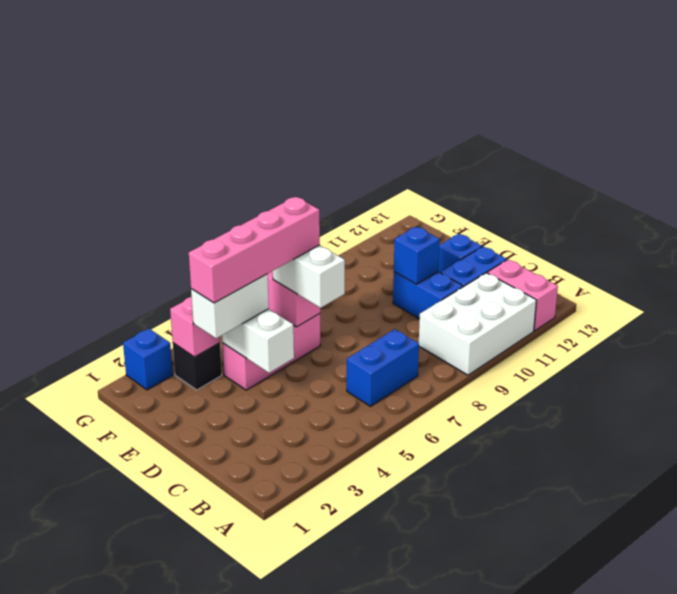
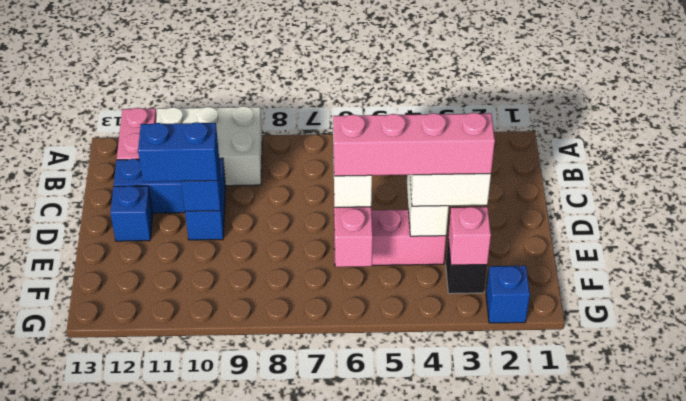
blue 1x2 brick [347,329,419,406] -> blue 1x2 brick moved to [138,122,219,182]

